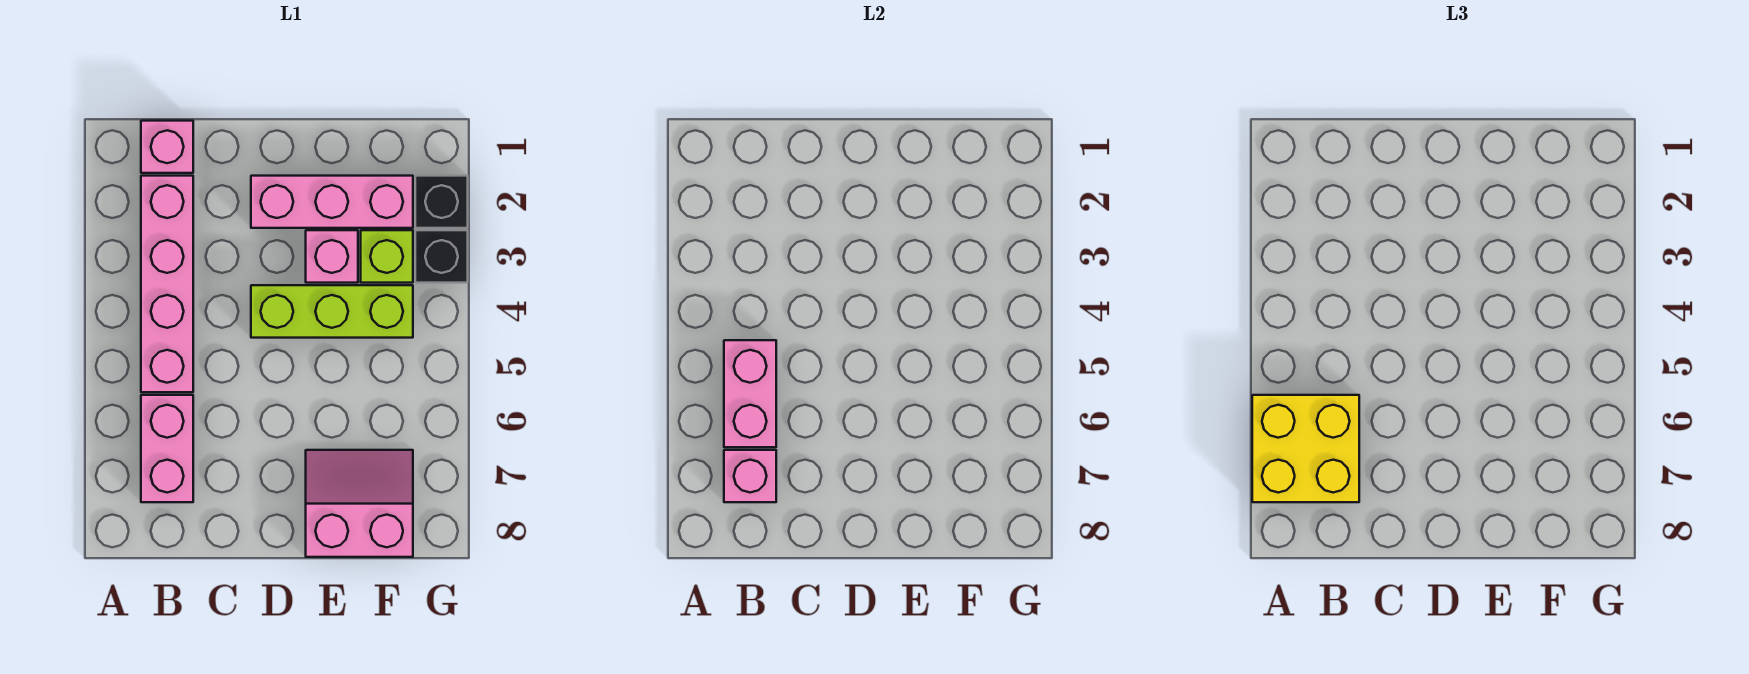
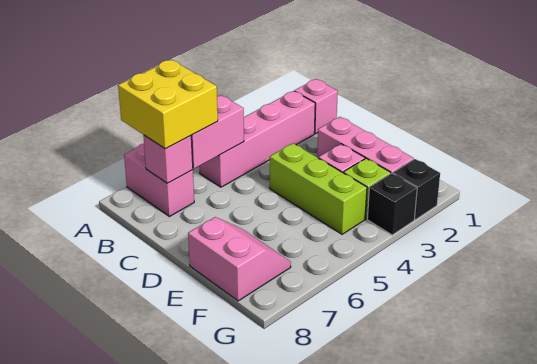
pink 1x2 brick [141,395,193,502] -> pink 1x2 brick turned to [124,144,194,216]

